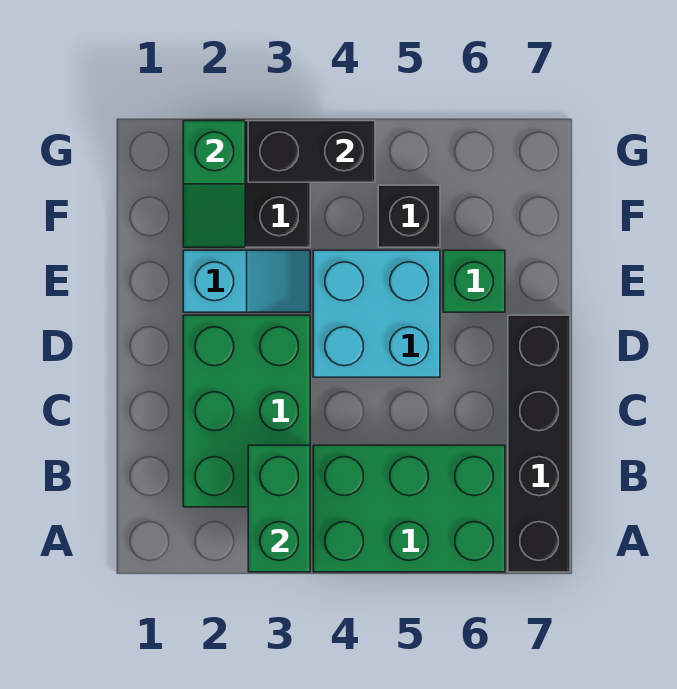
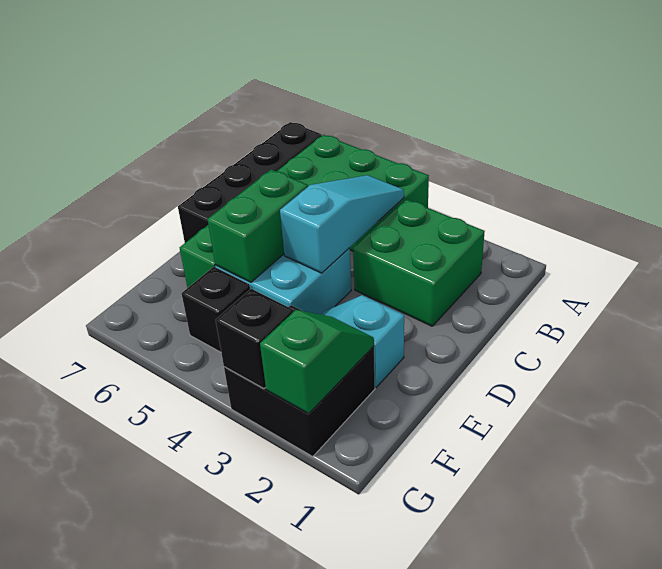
green 1x2 brick [248,445,310,572] -> green 1x2 brick moved to [208,170,308,282]
green 2x3 brick [183,315,310,507] -> green 2x2 brick [353,199,485,326]
none -> cyan 1x3 slope [280,175,404,273]
black 1x2 brick [248,121,375,182] -> black 1x1 brick [216,289,293,389]

